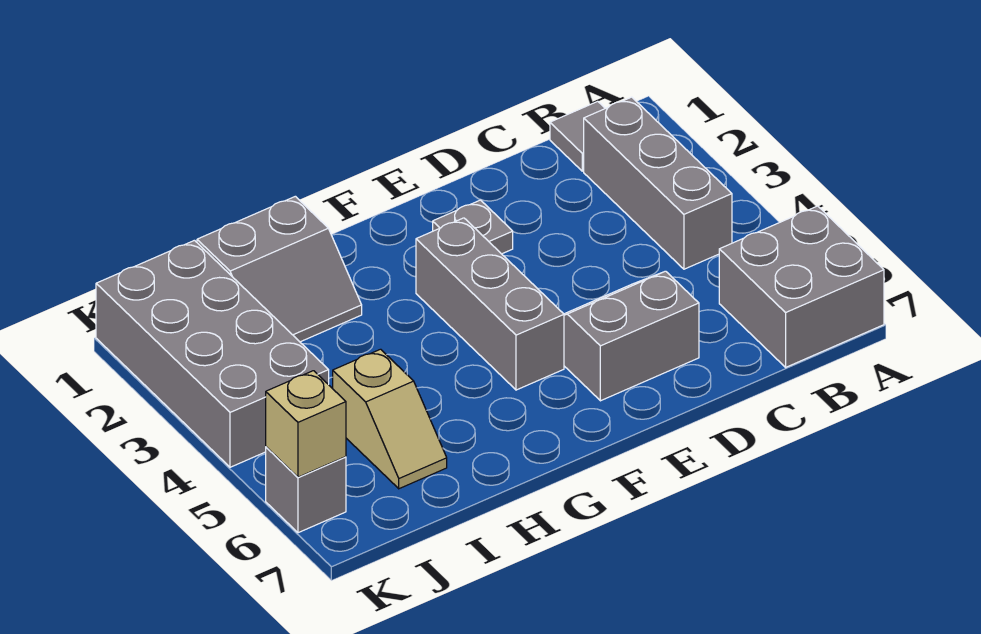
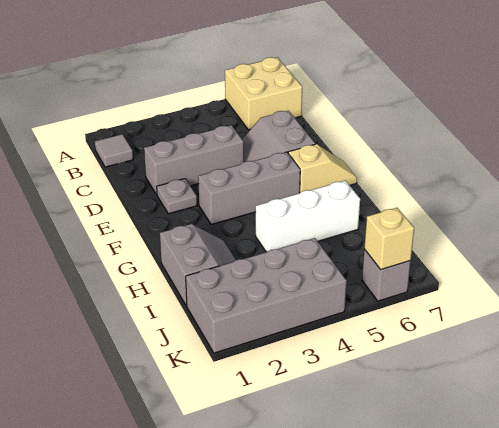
grey 2x2 brick [719,206,884,367] -> tan 2x2 brick [225,57,302,130]
grey 1x3 brick [584,97,732,269] -> grey 1x3 brick moved to [144,125,244,195]
none -> white 1x3 brick [256,181,360,252]
tan 1x2 slope [333,349,447,489] -> tan 1x2 slope moved to [288,144,357,193]

